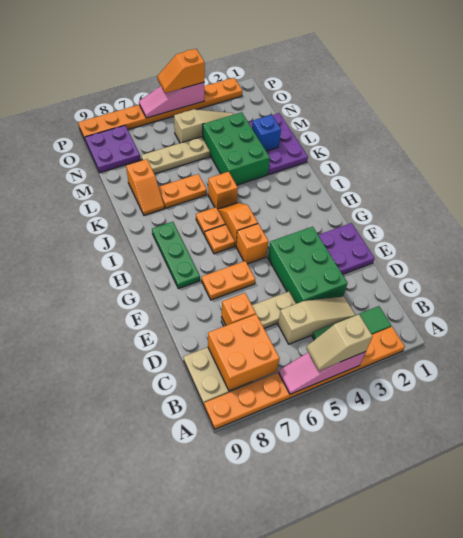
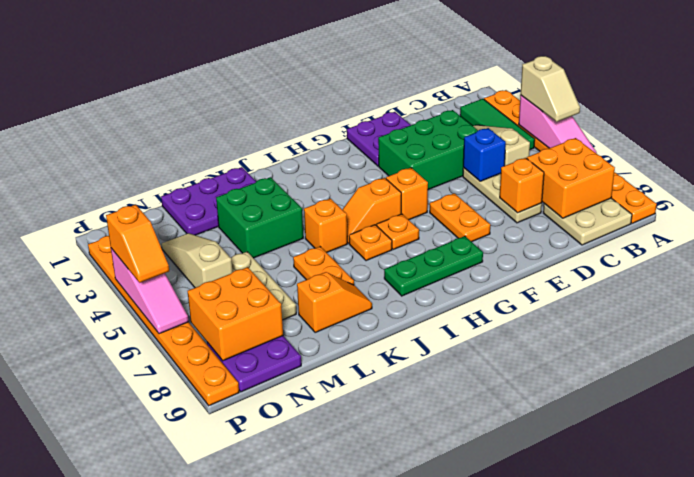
green 2x3 brick [203,112,270,185] -> green 2x2 brick [216,177,303,258]
blue 1x1 brick [252,115,281,151] -> blue 1x1 brick moved to [463,128,506,181]
none -> orange 2x2 brick [188,267,283,361]

